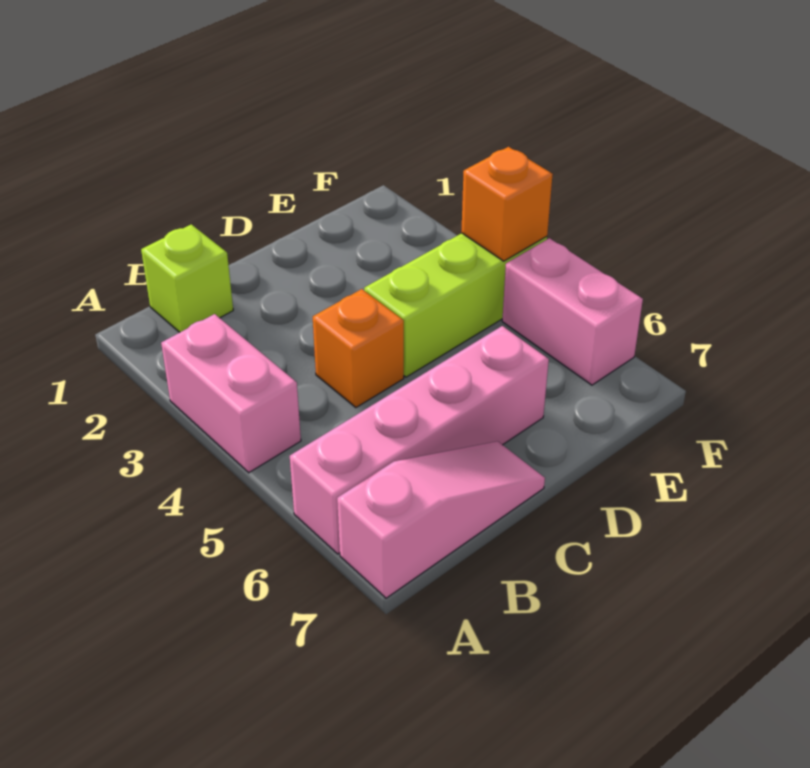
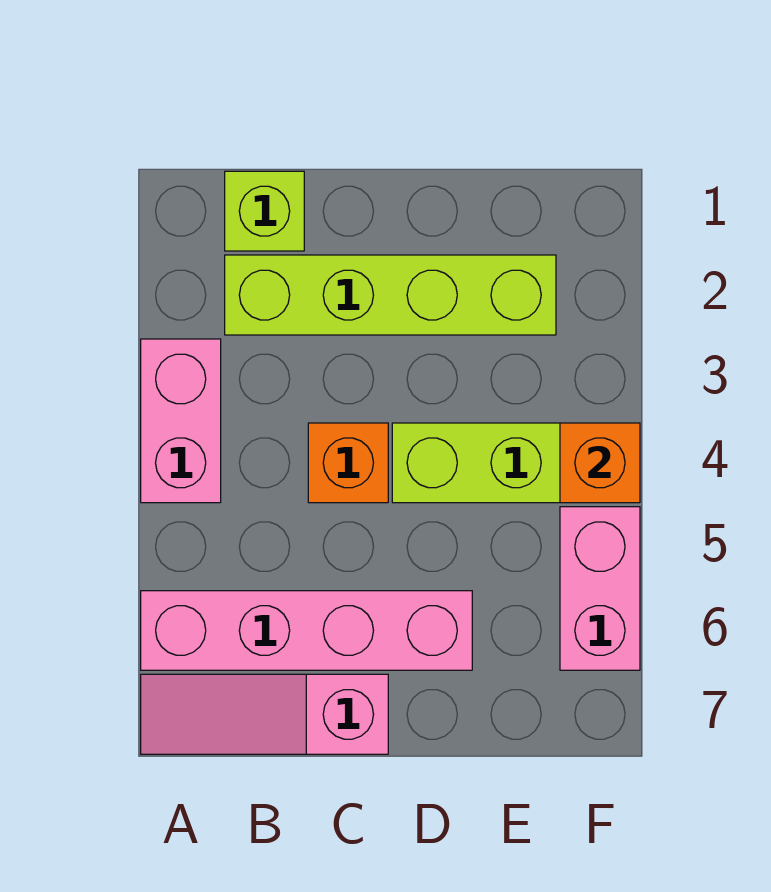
pink 1x3 slope [337,441,545,598] -> pink 1x3 slope turned to [141,674,388,754]
none -> lime 1x4 brick [225,255,556,335]

